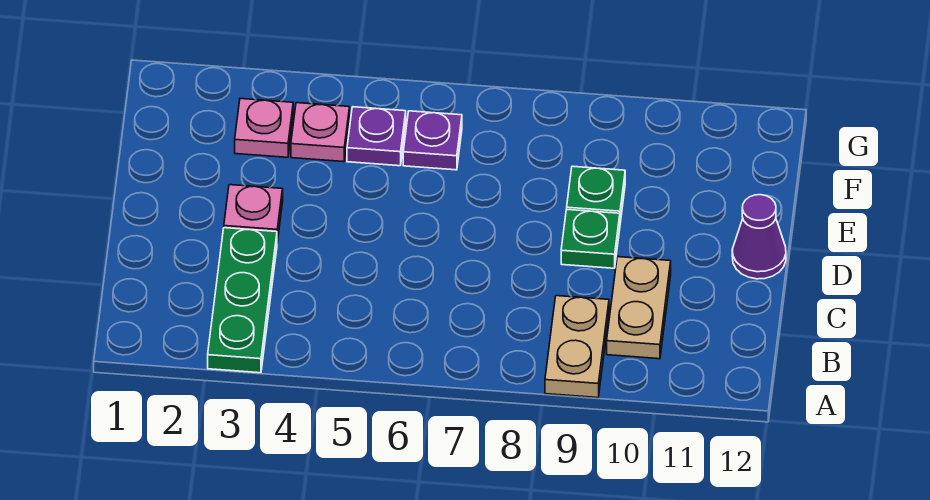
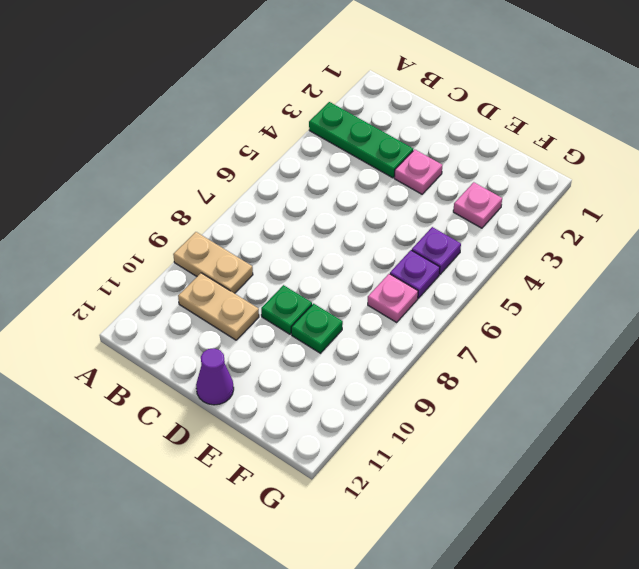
pink 1x1 plate [291,103,350,162] -> pink 1x1 plate moved to [368,274,418,322]

